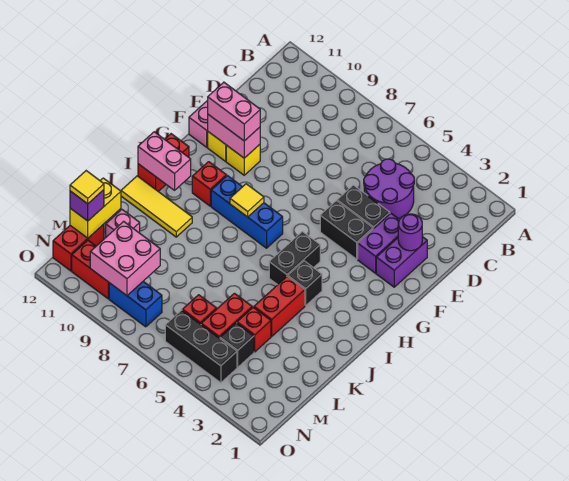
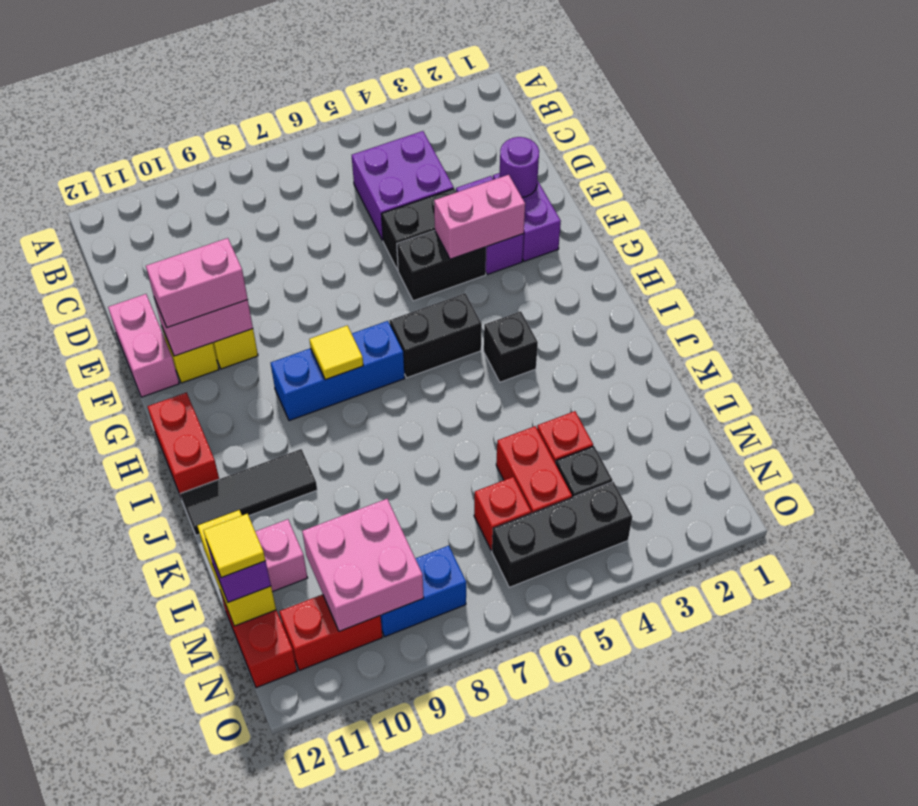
purple 2x2 round brick [364,159,414,219] -> purple 2x2 brick [352,131,454,240]
black 1x2 brick [269,232,320,285] -> black 1x2 brick turned to [390,293,482,378]
red 1x1 brick [192,162,226,206] -> none
pink 1x2 brick [138,132,191,190] -> pink 1x2 brick moved to [434,175,525,259]
red 1x2 brick [254,276,305,336] -> none
yellow 1x3 tile [121,176,192,237] -> black 1x3 tile [180,449,317,535]

